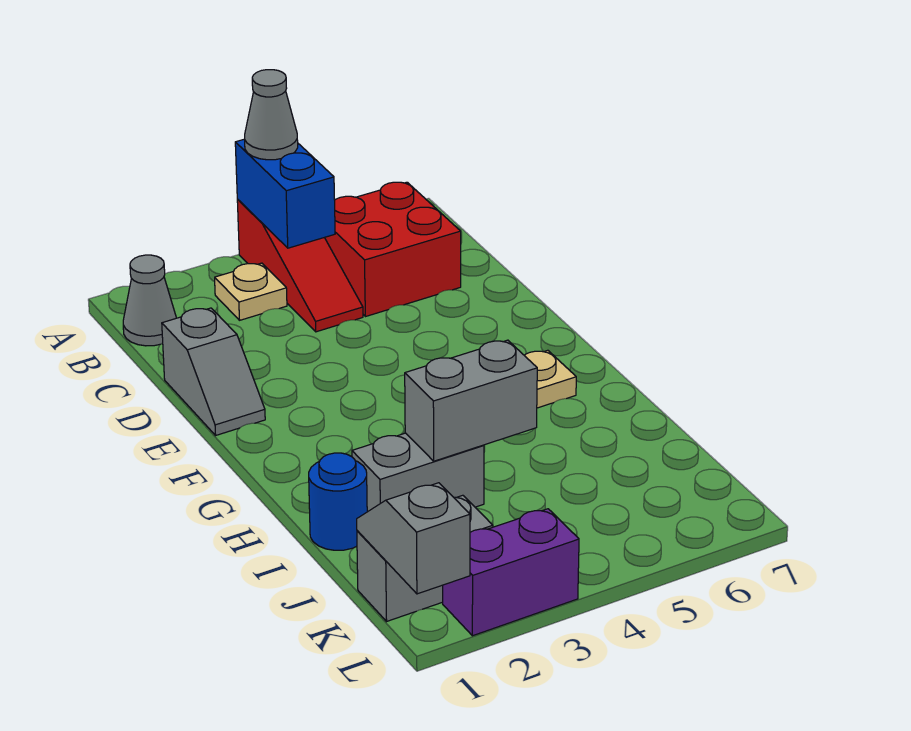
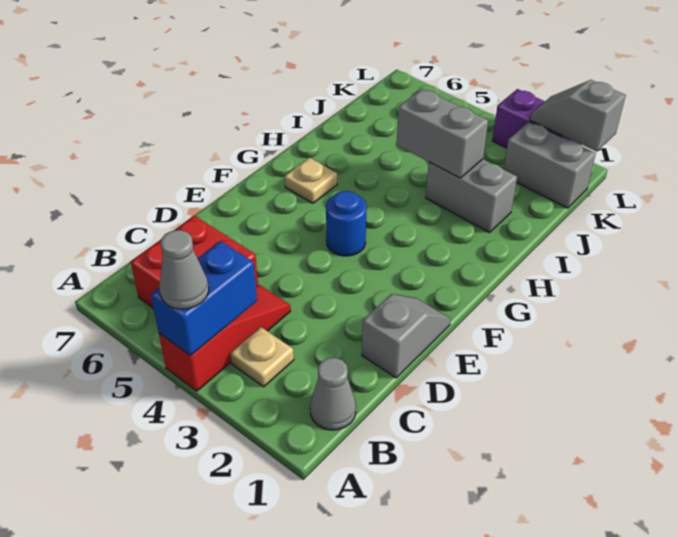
blue 1x1 round brick [309,453,367,550] -> blue 1x1 round brick moved to [326,191,367,256]
grey 1x2 slope [357,483,470,594] -> grey 1x2 slope turned to [530,80,626,152]

